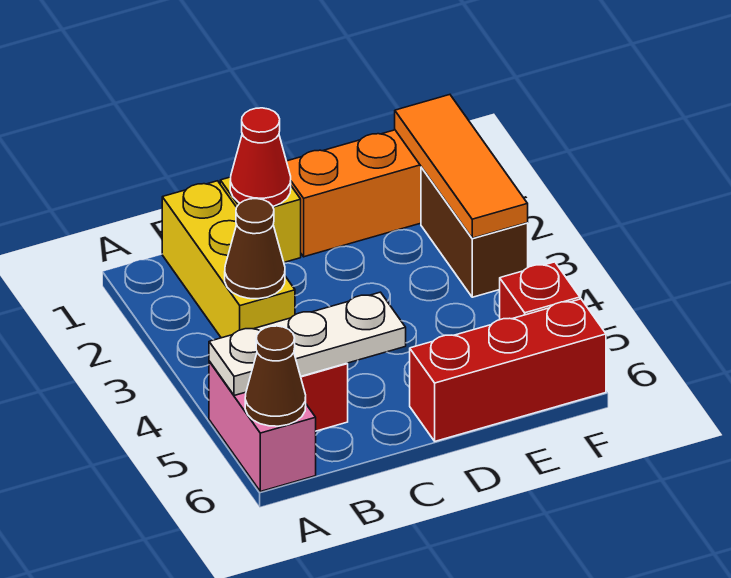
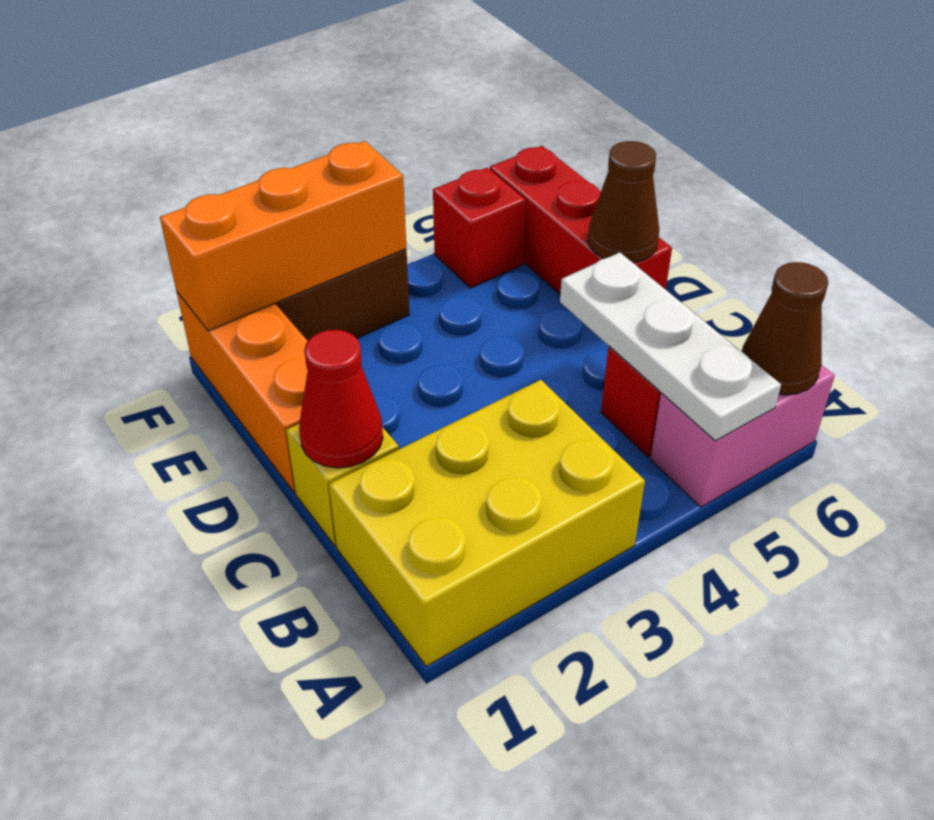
yellow 1x3 brick [162,181,295,338] -> yellow 2x3 brick [329,380,645,666]
brown 1x1 cone [225,199,285,299] -> brown 1x1 cone moved to [588,141,659,263]
orange 1x3 tile [395,95,528,238] -> orange 1x3 brick [160,141,406,331]

